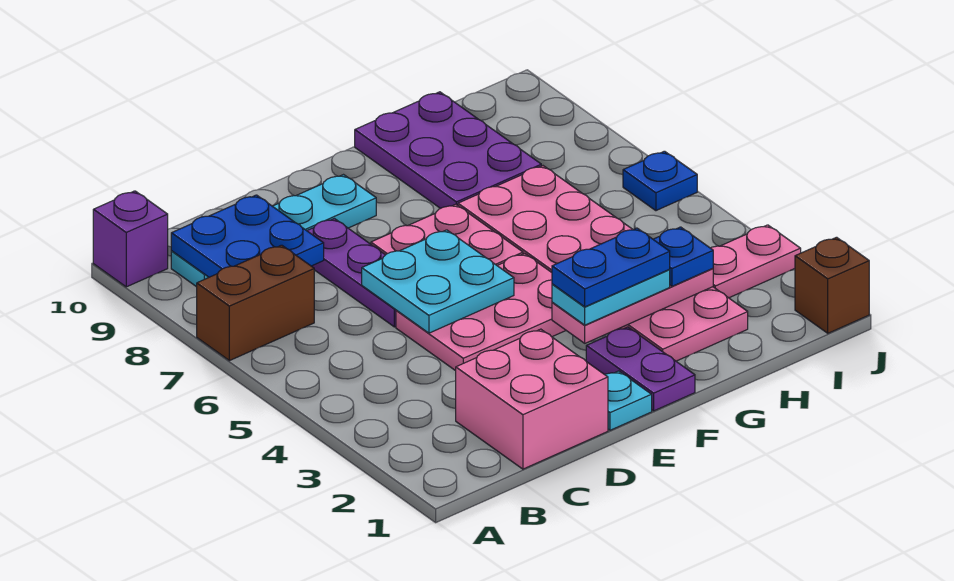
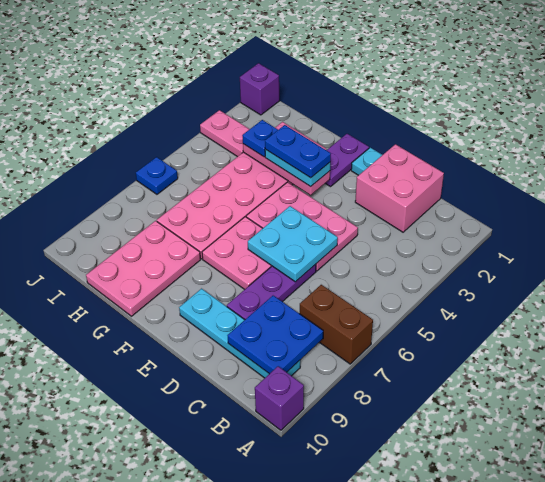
purple 2x3 plate [355,92,541,209] -> pink 2x3 plate [86,221,201,316]
brown 1x1 brick [795,237,869,333] -> purple 1x1 brick [240,63,279,115]

